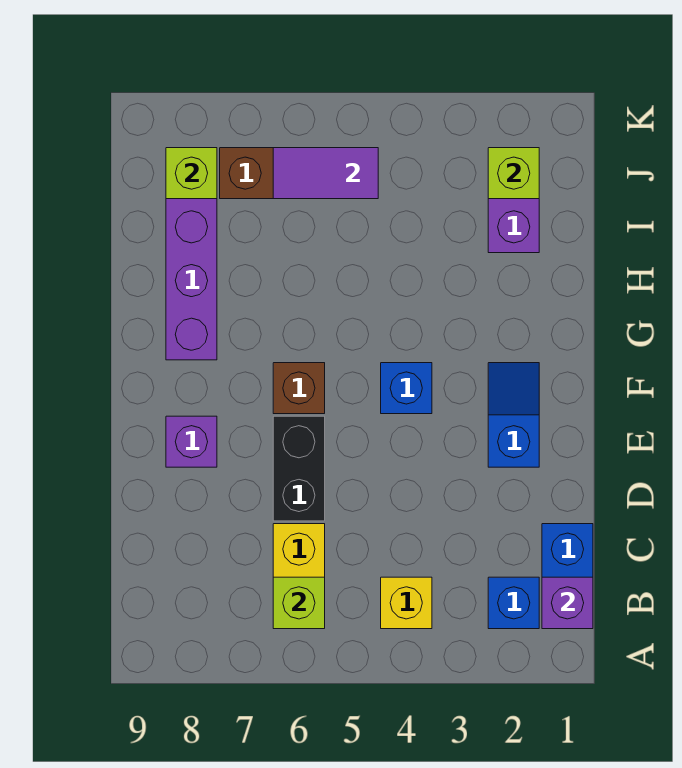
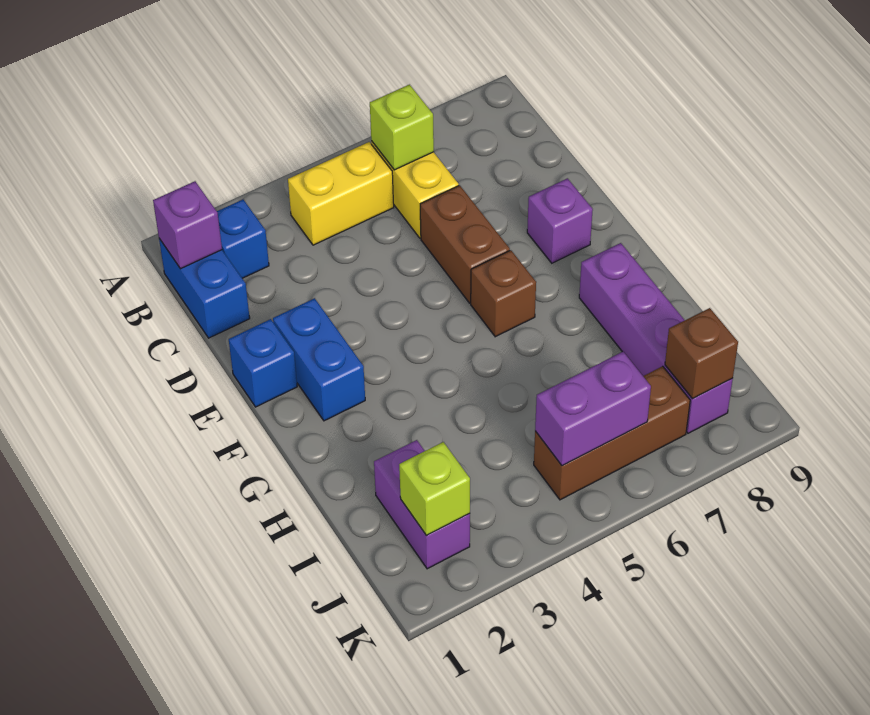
yellow 1x1 brick [381,577,432,629] -> yellow 1x2 brick [288,142,394,245]
black 1x2 brick [273,416,325,521] -> brown 1x2 brick [420,185,510,303]
blue 1x2 slope [488,363,539,467] -> blue 1x2 brick [273,298,365,421]
blue 1x1 brick [381,363,432,414] -> blue 1x1 brick moved to [229,319,297,407]
purple 1x2 tile [273,148,378,199] -> purple 1x2 brick [535,352,651,466]
lime 1x1 brick [166,148,217,199] -> brown 1x1 brick [665,308,738,399]

